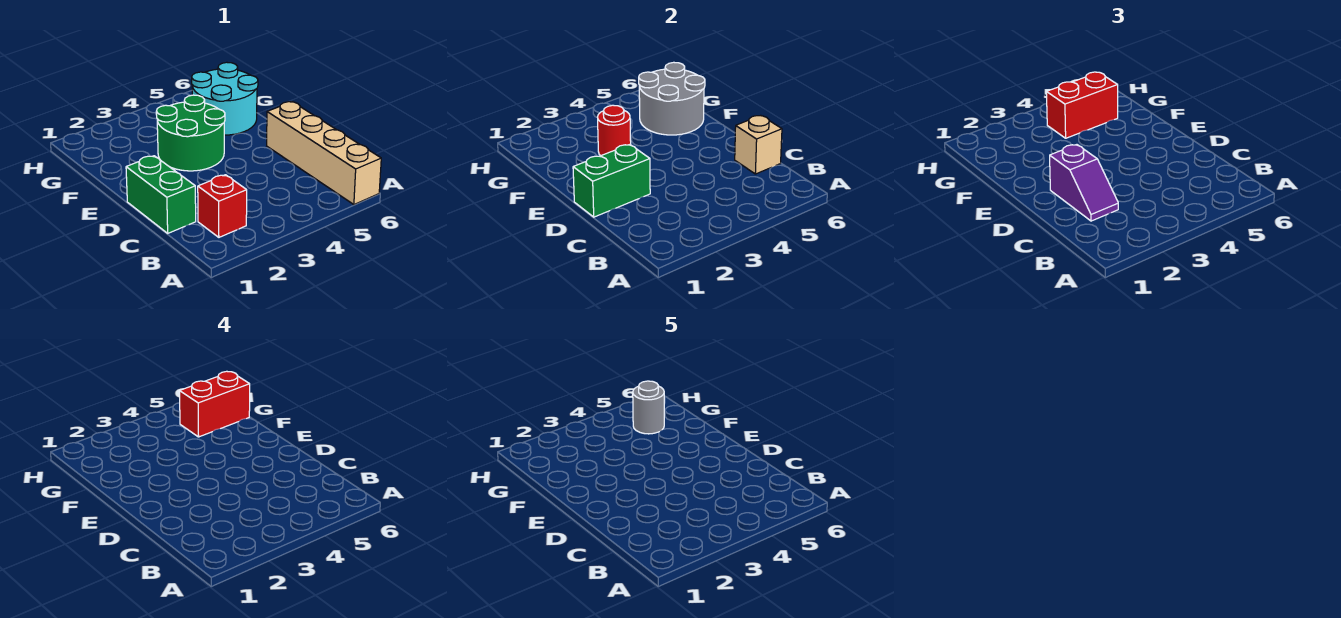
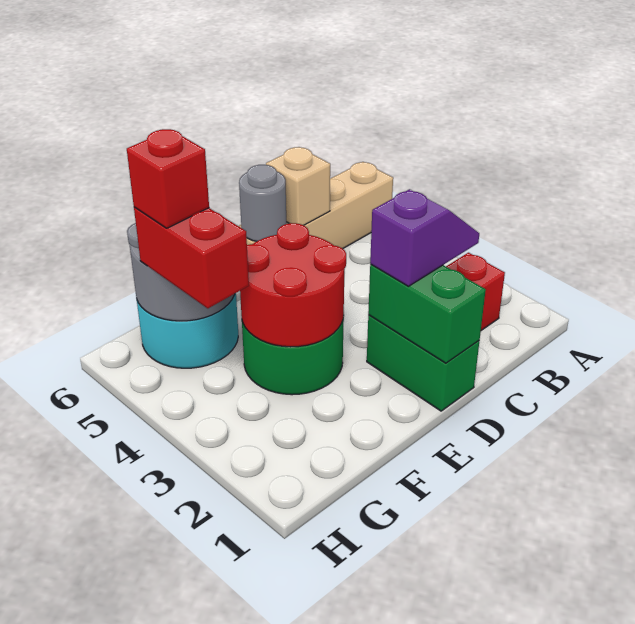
green 1x2 brick [126,156,196,233] -> green 1x2 brick turned to [367,315,479,411]
red 1x1 round brick [597,105,631,156] -> red 2x2 round brick [240,223,346,347]
red 1x2 brick [180,371,250,437] -> red 1x1 brick [127,129,209,228]
grey 1x1 round brick [633,381,664,434] -> grey 1x1 round brick moved to [239,165,286,241]

